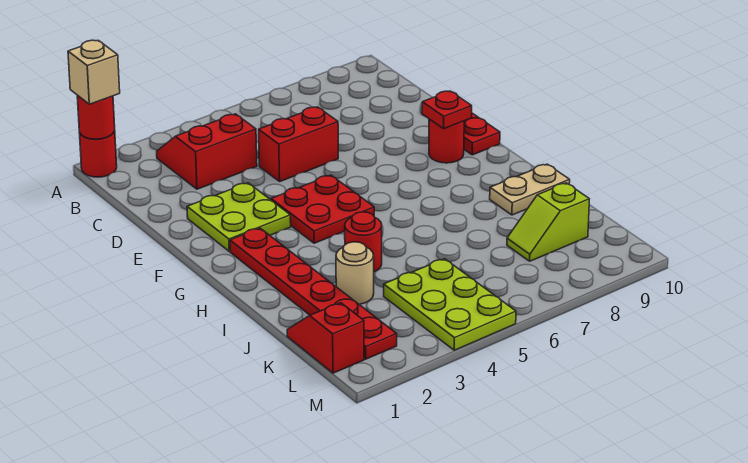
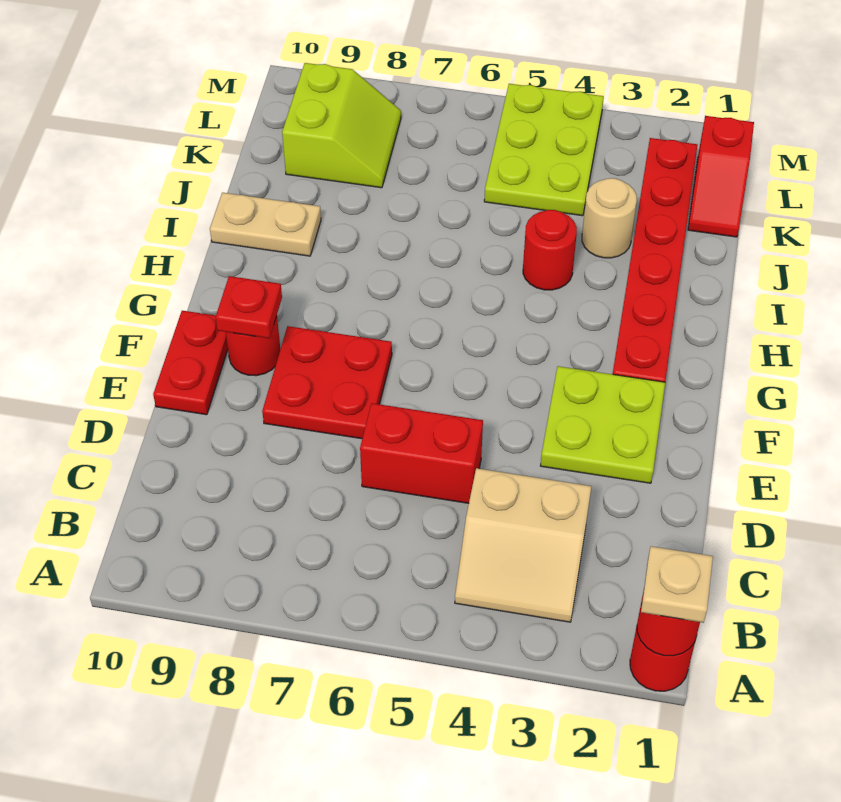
tan 1x1 brick [68,40,120,104] -> tan 1x1 plate [641,546,713,623]
red 2x2 slope [157,114,257,189] -> tan 2x2 slope [455,468,591,622]
red 2x2 plate [271,175,374,243] -> red 2x2 plate moved to [262,326,392,439]
lime 1x2 slope [507,183,589,261] -> lime 2x2 slope [282,63,401,188]

